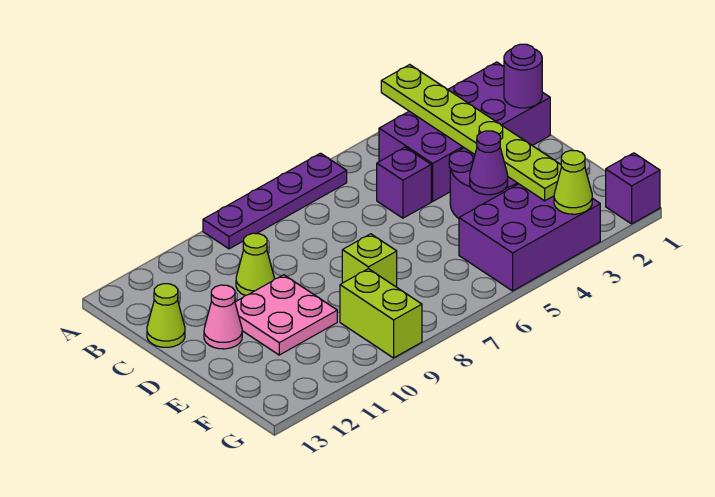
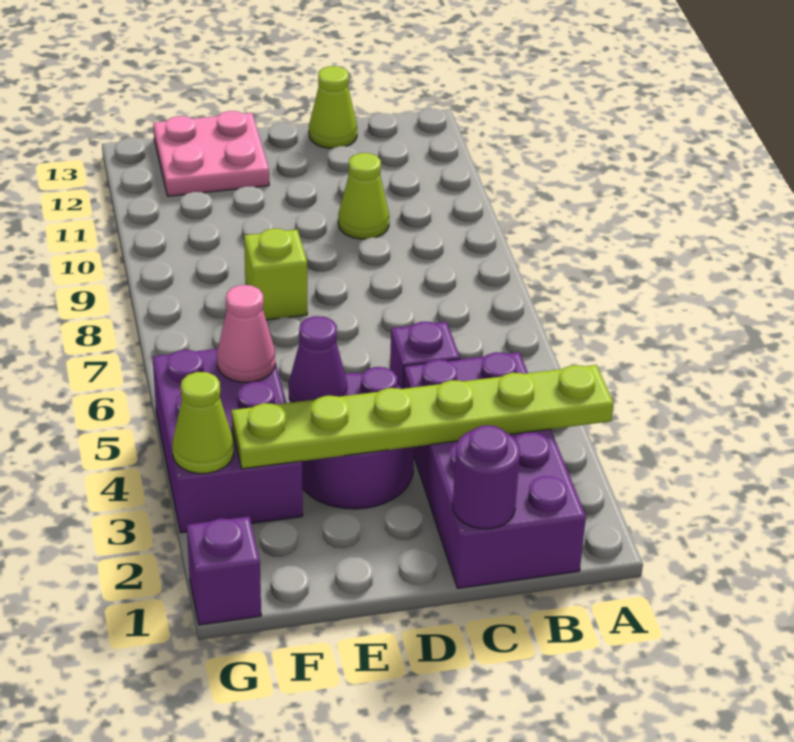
purple 1x4 plate [203,153,347,249] -> none
pink 2x2 plate [235,275,337,355] -> pink 2x2 plate moved to [153,111,269,196]
pink 1x1 cone [204,285,242,349] -> pink 1x1 cone moved to [217,285,275,382]
lime 1x2 brick [340,269,422,358] -> none

